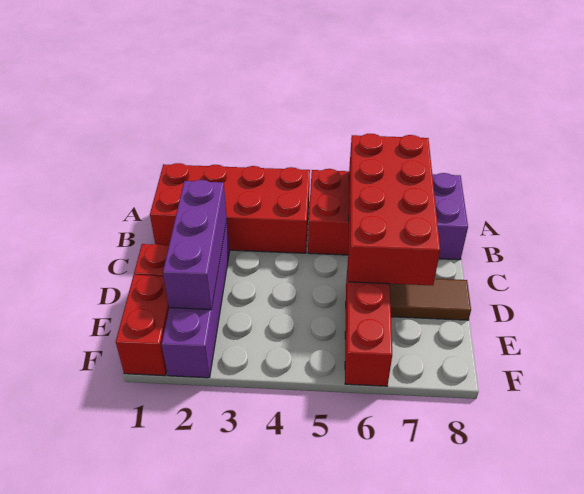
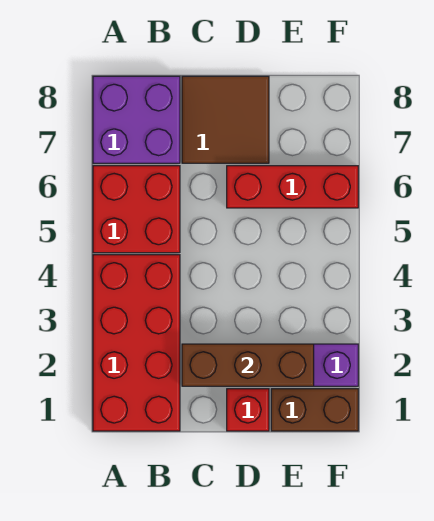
red 2x4 brick [348,134,440,285] -> none
purple 1x3 brick [163,180,227,310] -> brown 1x3 brick [182,344,314,386]
brown 1x2 tile [390,279,471,320] -> brown 2x2 tile [182,76,269,163]
red 1x2 brick [116,275,169,376] -> brown 1x2 brick [271,389,358,431]

